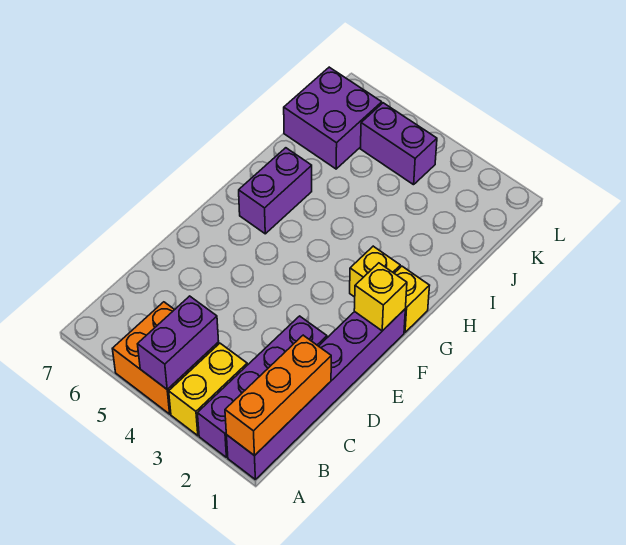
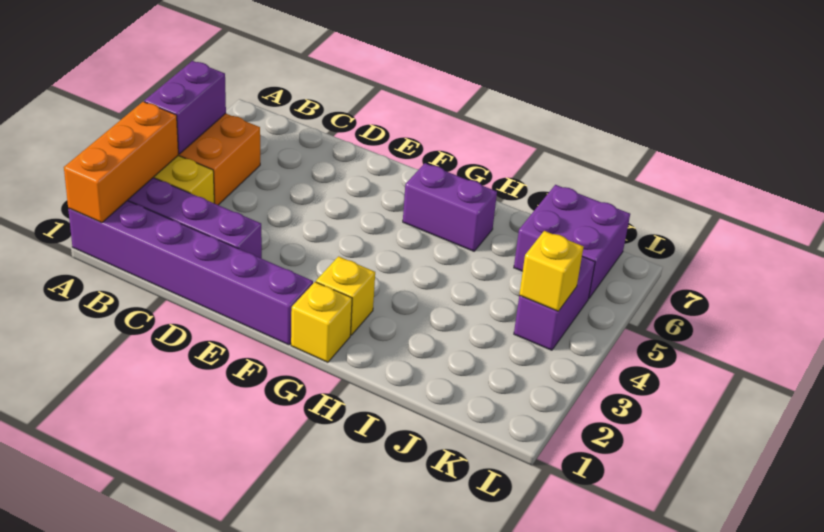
orange 1x3 brick [225,335,331,456] -> orange 1x3 brick turned to [64,102,178,223]
purple 1x2 brick [138,296,219,389] -> purple 1x2 brick turned to [144,61,226,154]
yellow 1x1 brick [354,263,407,331] -> yellow 1x1 brick moved to [519,231,584,311]

